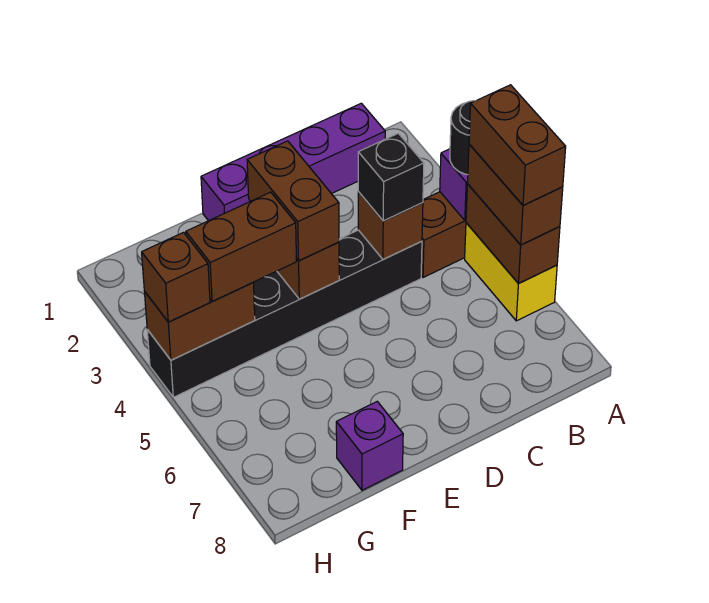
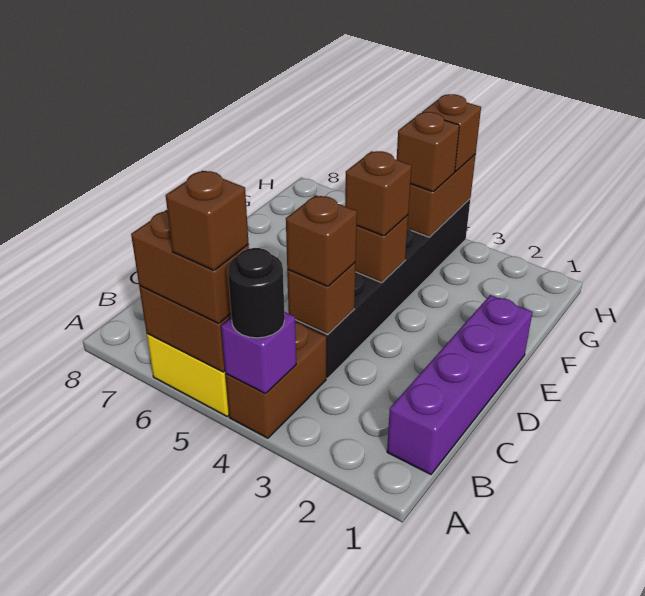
brown 1x2 brick [469,85,566,205] -> brown 1x1 brick [166,171,249,270]
black 1x1 brick [358,133,424,221] -> brown 1x1 brick [286,195,357,287]
brown 1x2 brick [247,141,339,261] -> brown 1x1 brick [345,151,412,236]
brown 1x2 brick [186,192,296,301] -> brown 1x1 brick [397,112,459,192]
purple 1x1 brick [336,402,403,490] -> none

